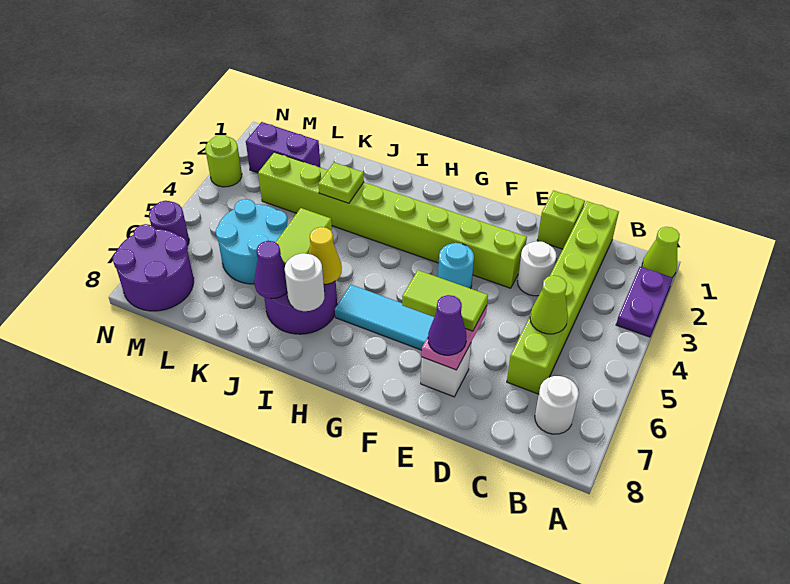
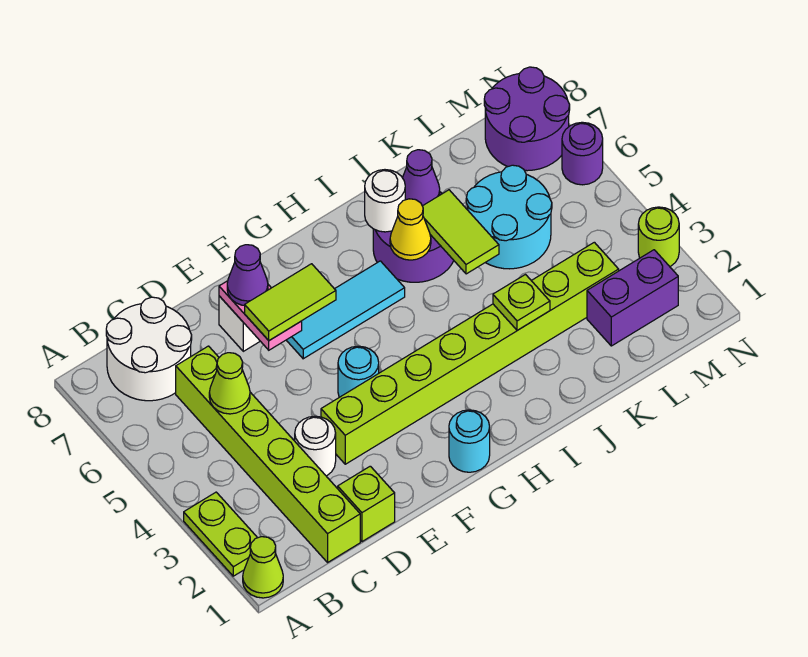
purple 1x2 plate [616,267,673,337] -> lime 1x2 plate [184,492,257,576]
white 1x1 round brick [535,376,579,434] -> white 2x2 round brick [106,297,192,401]
none -> cyan 1x1 round brick [449,410,490,472]

